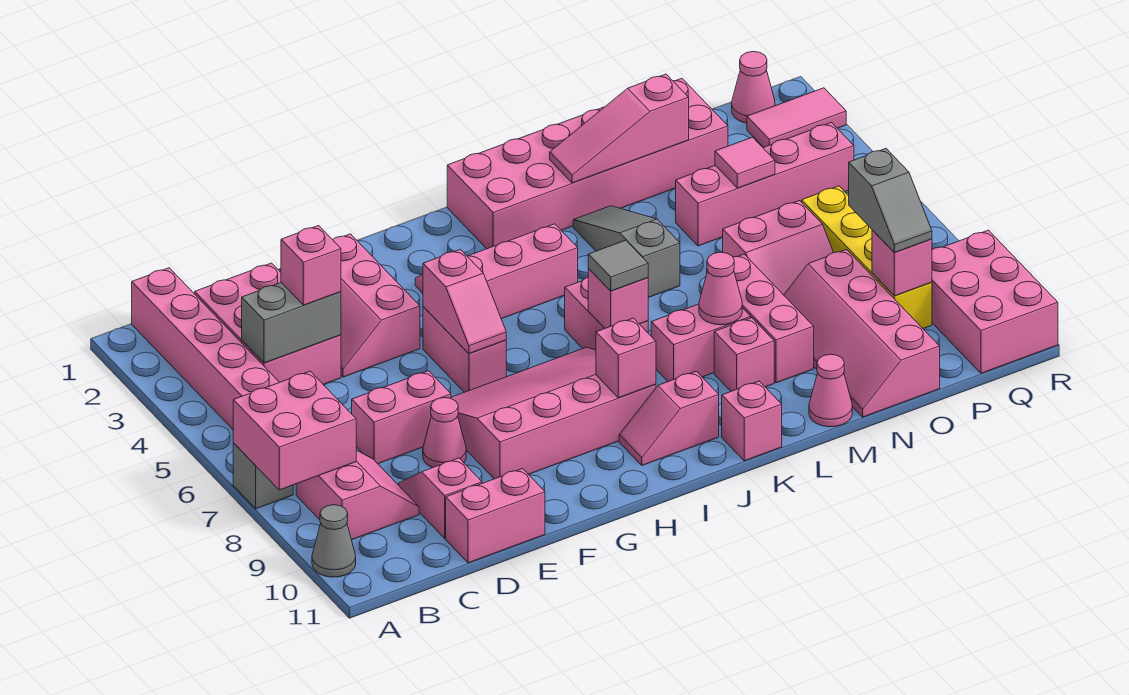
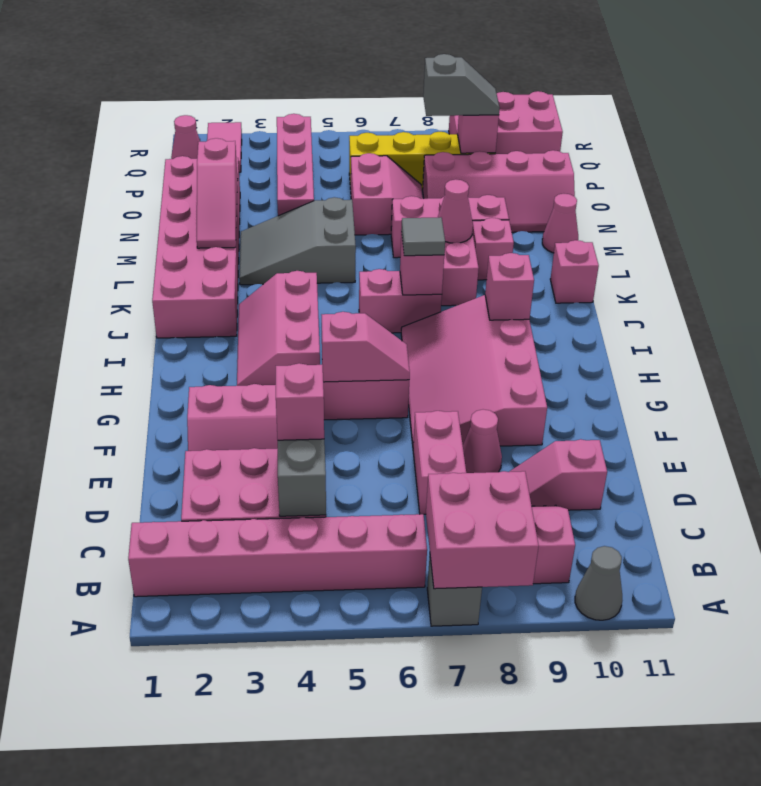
pink 1x2 brick [446,469,545,563] -> none
pink 1x2 slope [619,371,719,465] -> none
grey 1x3 slope [573,206,680,298] -> grey 2x3 slope [239,197,356,285]
pink 1x1 tile [715,137,775,188] -> none

